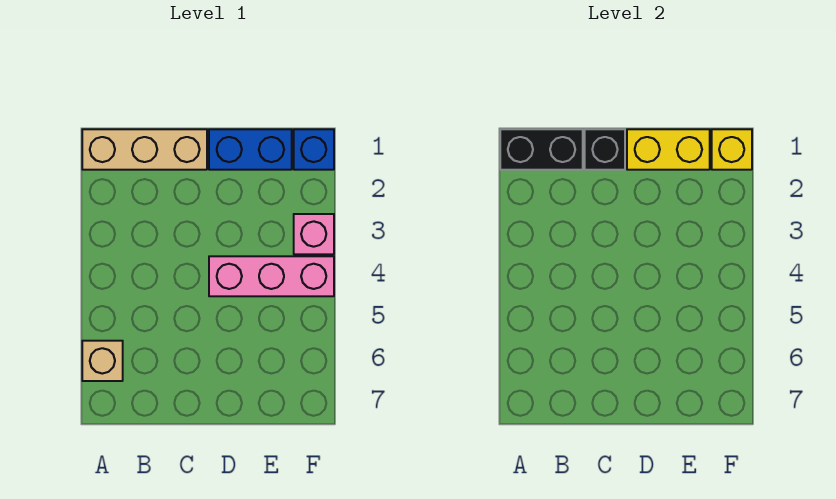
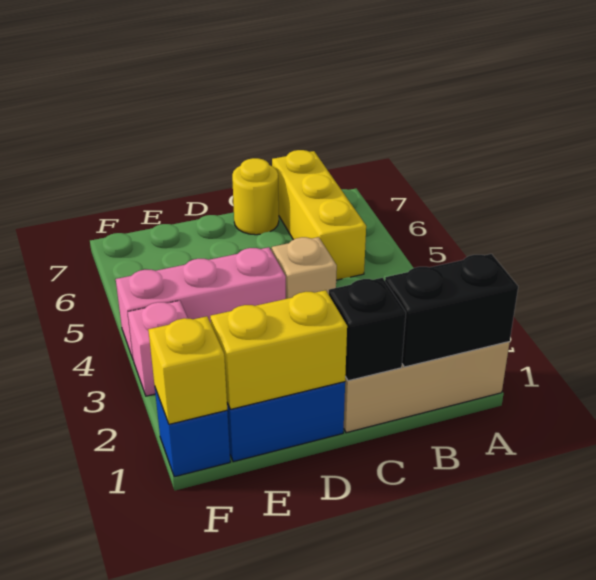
tan 1x1 brick [82,341,123,381] -> tan 1x1 brick moved to [272,237,337,299]
none -> yellow 1x3 brick [272,150,366,280]
none -> yellow 1x1 round brick [232,158,279,235]

